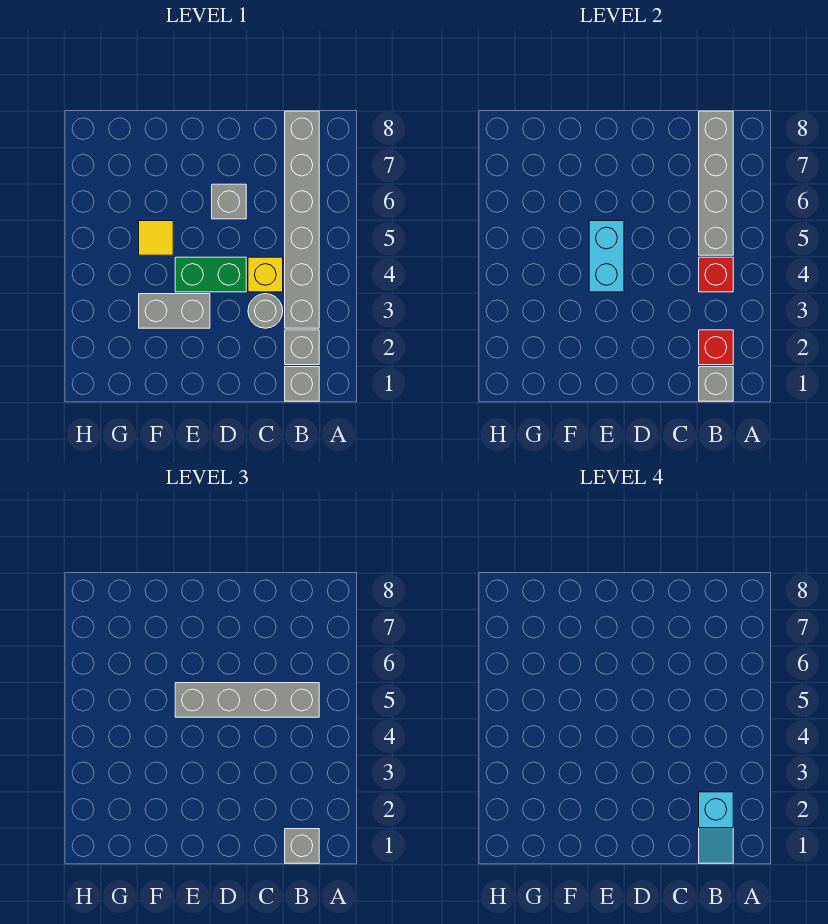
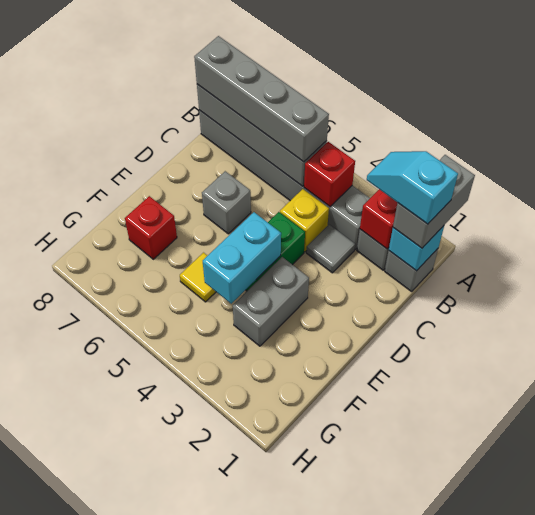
grey 1x1 brick [699,367,733,401] -> cyan 1x1 brick [389,226,444,271]
grey 1x1 brick [285,829,319,863] -> grey 1x2 brick [393,155,475,248]
cyan 1x2 slope [699,792,733,863] -> cyan 1x2 slope turned to [367,151,458,224]
grey 1x4 brick [175,683,319,717] -> grey 1x4 brick turned to [194,36,329,162]
grey 1x1 round brick [248,294,283,328] -> grey 1x1 tile [306,225,355,273]
cyan 1x2 brick [589,221,624,292] -> cyan 1x2 brick turned to [203,212,281,304]
none -> red 1x1 brick [125,196,177,259]

